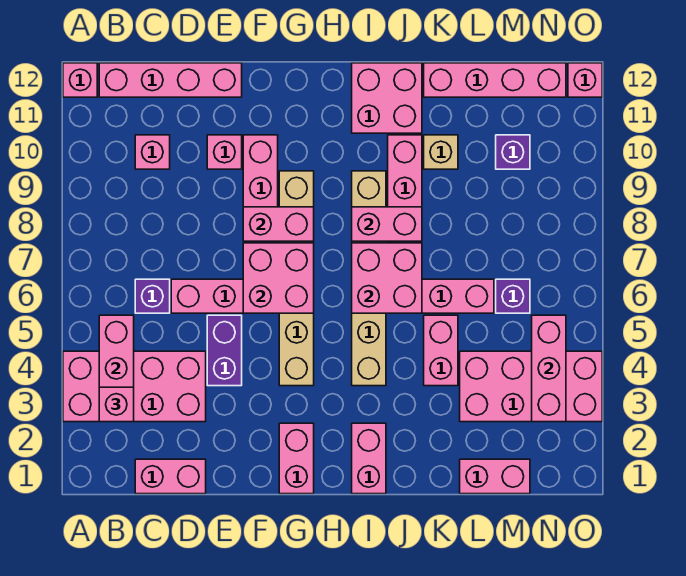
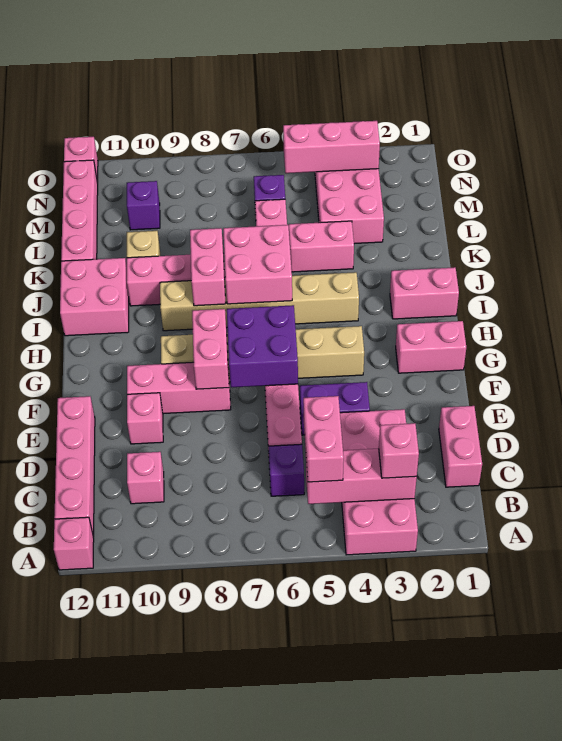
pink 2x2 brick [243,243,314,313] -> purple 2x2 brick [227,305,298,387]
pink 1x2 brick [460,459,530,494] -> pink 1x2 brick moved to [303,396,344,482]

